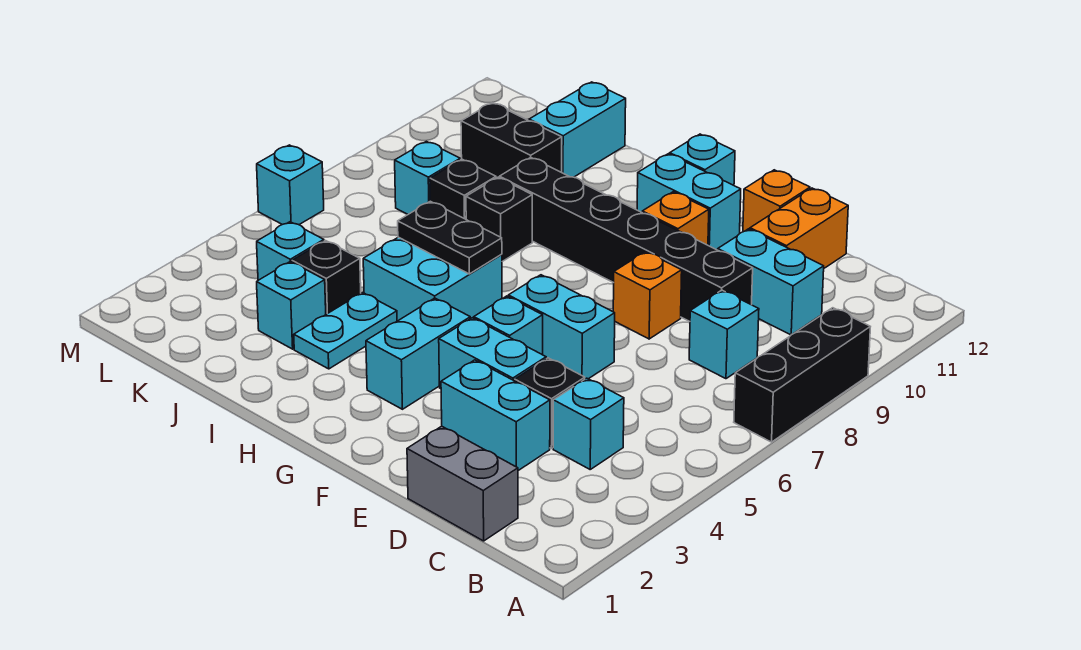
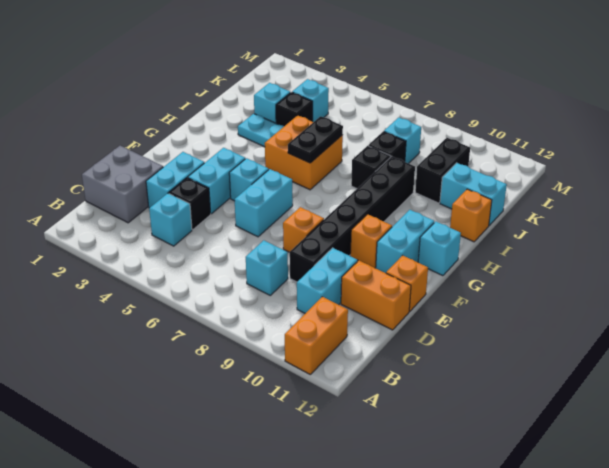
black 1x3 brick [734,308,870,442] -> none
none -> orange 1x2 brick [285,297,348,375]
grey 1x2 brick [407,426,518,541] -> grey 2x2 brick [82,146,163,223]
cyan 1x2 brick [366,298,470,409] -> none
cyan 2x2 brick [363,237,502,321] -> orange 2x2 brick [265,115,343,190]
none -> orange 1x1 brick [450,189,492,242]
cyan 1x1 brick [257,145,324,225] -> none

